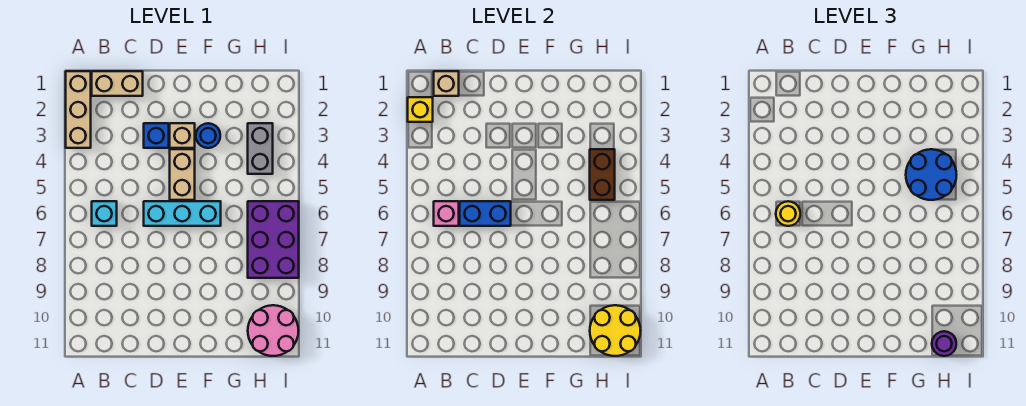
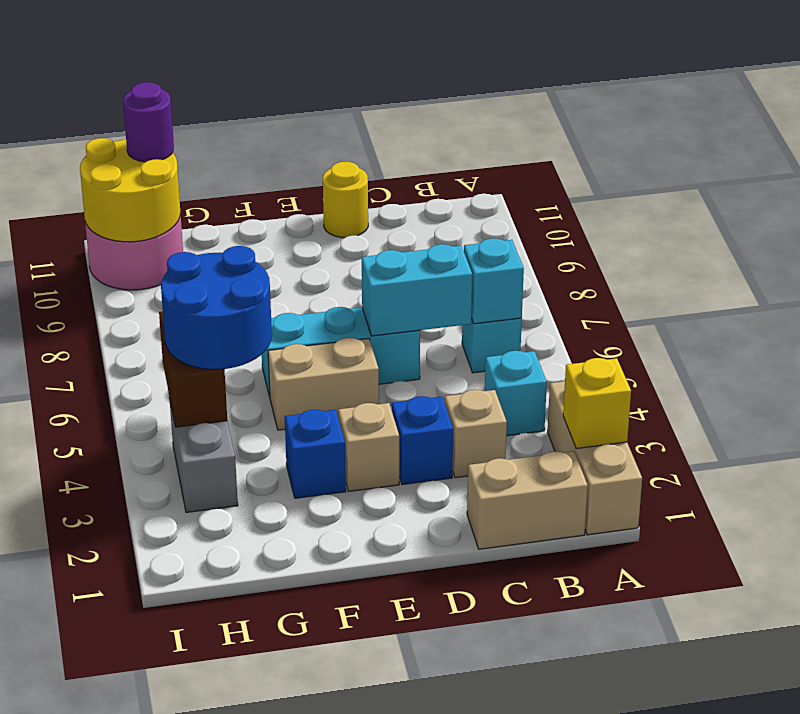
tan 1x1 brick [434,71,459,96] -> tan 1x1 brick moved to [445,390,507,478]
none -> cyan 1x1 brick [485,351,547,436]
pink 1x1 brick [434,201,459,226] -> cyan 1x1 brick [464,238,524,324]
yellow 1x1 round brick [776,201,800,226] -> yellow 1x1 round brick moved to [323,162,368,238]
blue 1x2 brick [460,201,511,226] -> cyan 1x2 brick [362,244,472,336]
tan 1x2 brick [170,149,195,200] -> tan 1x2 brick turned to [268,338,379,430]
blue 1x1 round brick [196,123,220,148] -> blue 1x1 brick [285,410,346,498]
purple 2x3 brick [248,201,299,278] -> none

